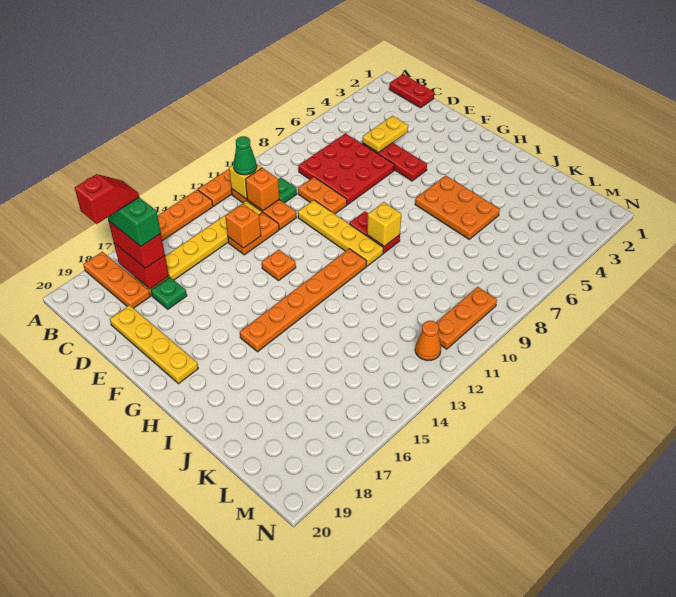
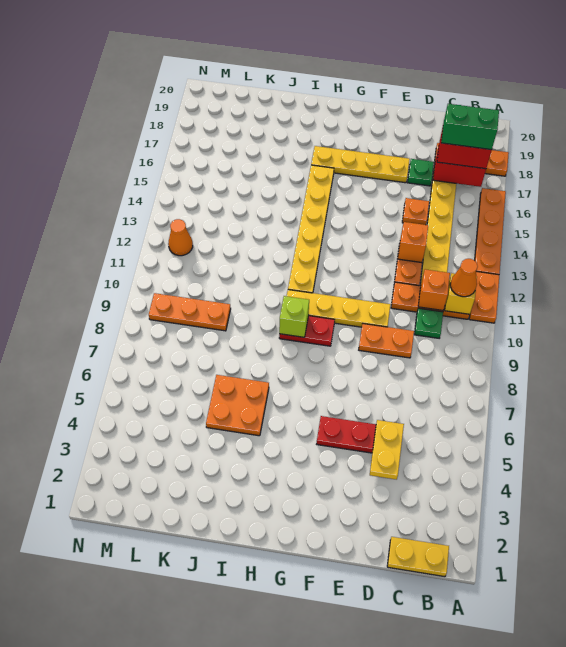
red 1x2 plate [389,74,434,108] -> yellow 1x2 plate [387,537,449,577]
green 1x1 cone [233,136,257,175] -> orange 1x1 cone [450,259,478,297]
red 1x2 slope [75,174,139,224] -> none
red 3x3 plate [298,133,394,205] -> none
yellow 1x4 plate [110,305,198,384] -> yellow 1x4 plate moved to [311,146,410,183]
orange 1x1 plate [262,250,296,281] -> orange 1x1 plate moved to [402,198,429,225]
orange 2x3 plate [415,175,500,239] -> orange 2x2 plate [206,375,269,436]
yellow 1x1 brick [367,202,401,246] -> lime 1x1 brick [279,296,309,337]
orange 1x6 plate [240,249,367,352] -> yellow 1x6 plate [288,165,334,293]
orange 1x3 plate [436,287,497,349] -> orange 1x3 plate turned to [149,293,231,331]

